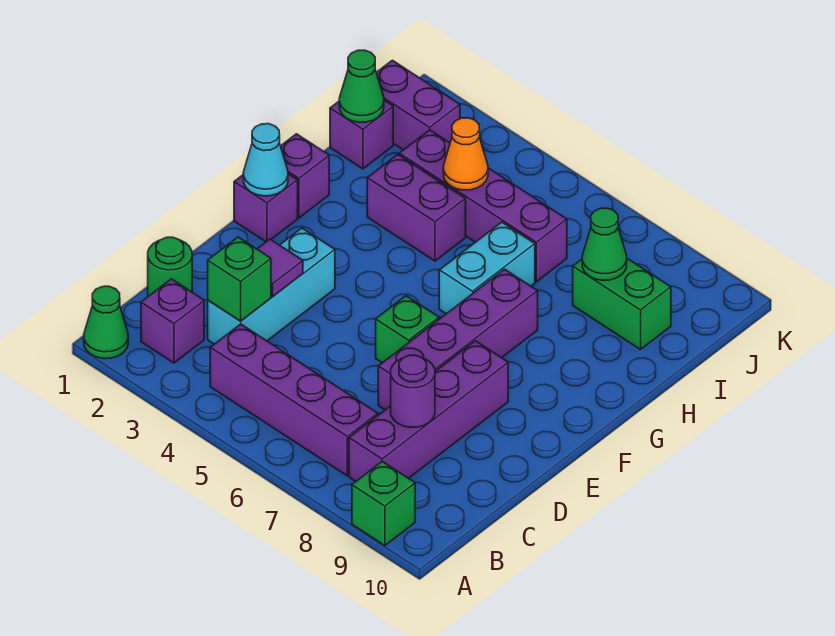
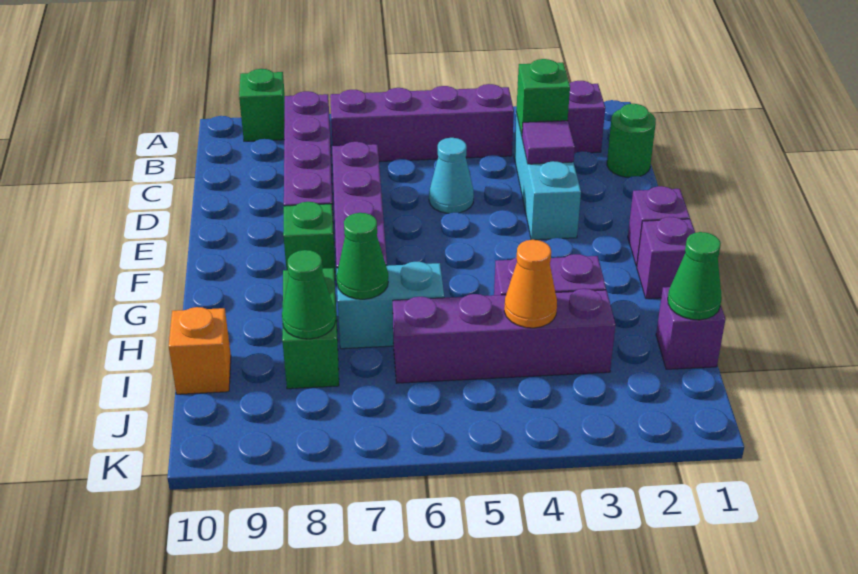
green 1x1 cone [84,286,128,359] -> green 1x1 cone moved to [337,213,388,299]
purple 1x1 round brick [391,355,435,428] -> none
green 1x1 brick [376,296,439,363] -> green 1x1 brick moved to [283,202,335,278]
cyan 1x1 cone [243,124,288,196] -> cyan 1x1 cone moved to [429,138,474,213]
cyan 1x2 brick [439,222,535,314] -> cyan 1x2 brick turned to [337,262,444,349]
green 1x2 brick [573,258,671,350] -> green 1x2 brick turned to [282,268,339,389]
none -> orange 1x1 brick [169,307,231,394]
purple 1x2 brick [376,60,460,150] -> none

